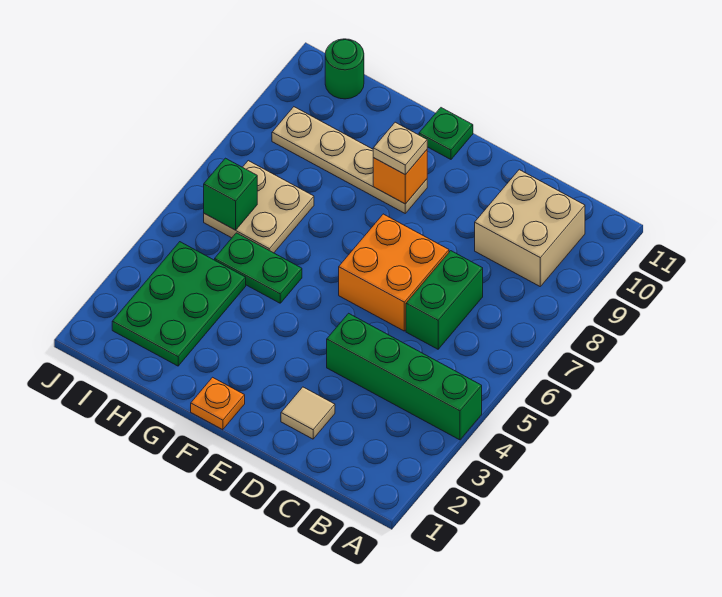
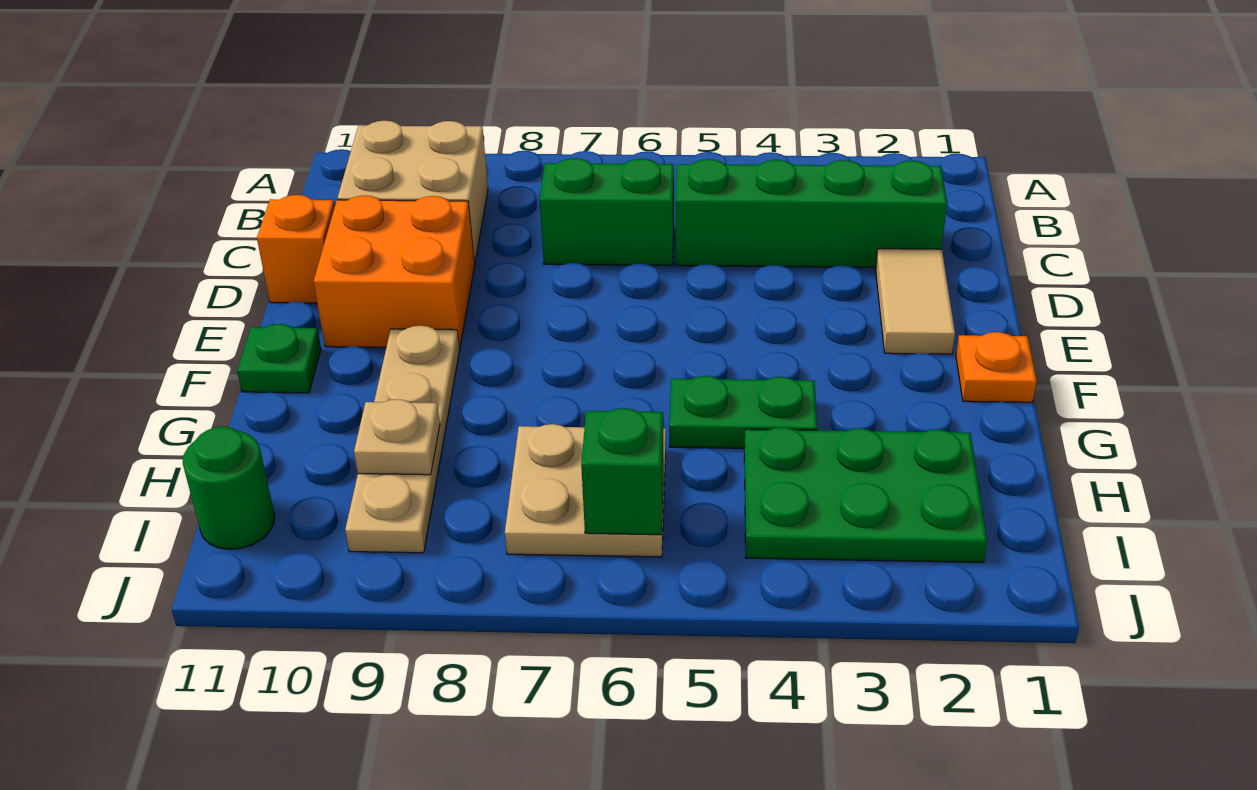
green 1x4 brick [327,313,482,440] -> green 1x4 brick turned to [676,159,947,267]
tan 1x1 tile [281,387,335,439] -> tan 1x2 tile [876,249,955,354]
orange 2x2 brick [339,214,449,331] -> orange 2x2 brick moved to [313,195,475,348]
orange 1x1 brick [373,150,427,204] -> orange 1x1 brick moved to [257,195,335,303]
tan 1x1 plate [373,122,427,175] -> tan 1x1 plate moved to [354,399,440,475]
green 1x2 plate [215,233,302,303] -> green 1x2 plate turned to [669,376,817,448]

